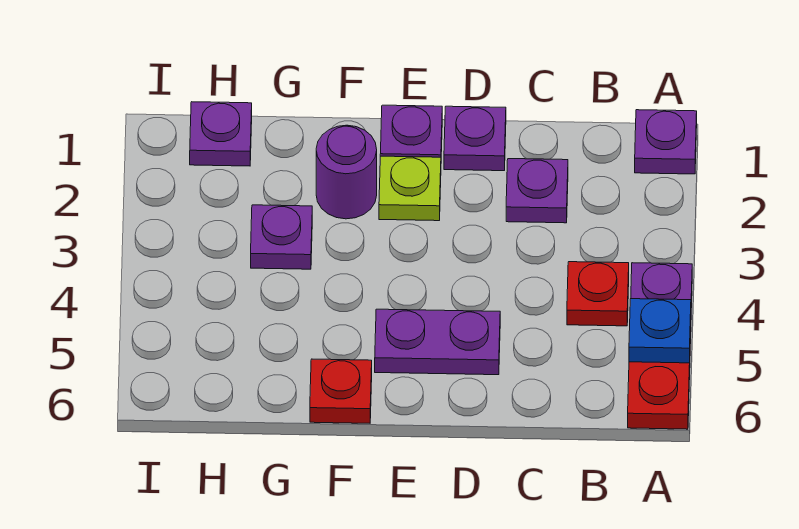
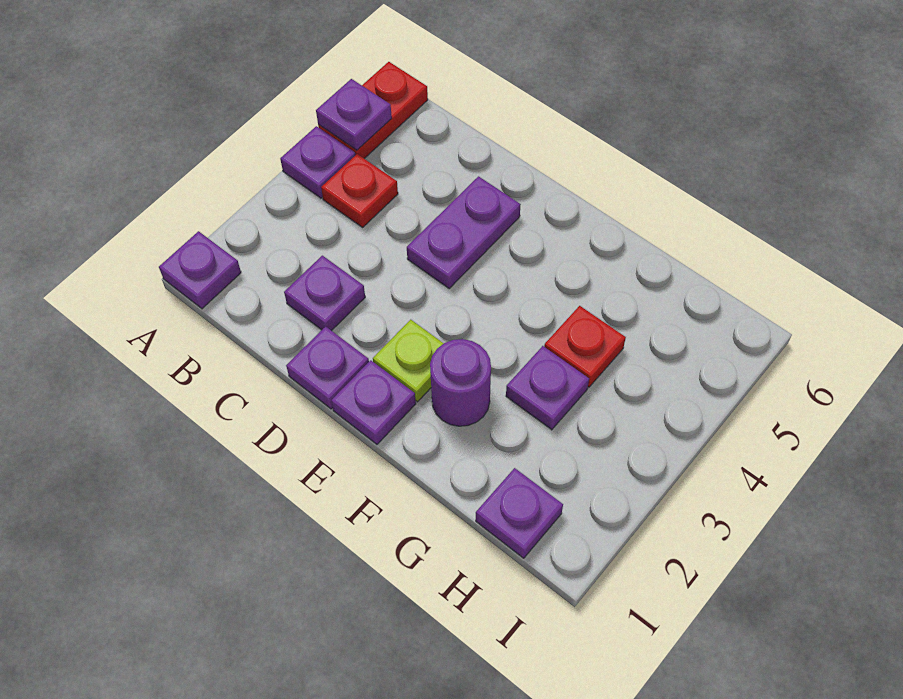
blue 1x1 plate [629,299,691,363] -> purple 1x1 plate [316,79,392,150]
purple 1x2 plate [375,309,500,375] -> purple 1x2 plate turned to [407,176,521,288]
red 1x1 plate [310,359,372,423] -> red 1x1 plate moved to [544,306,626,387]

